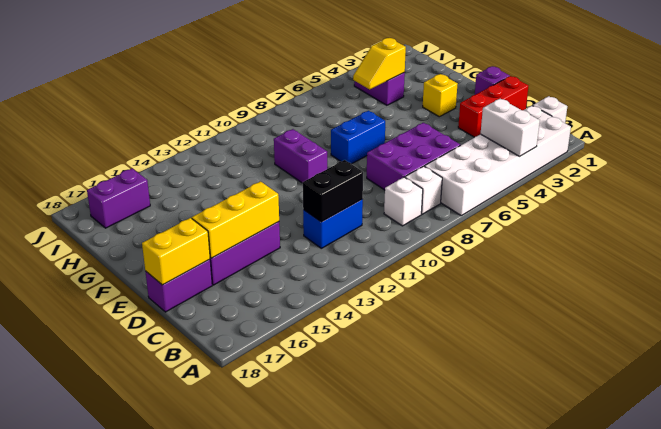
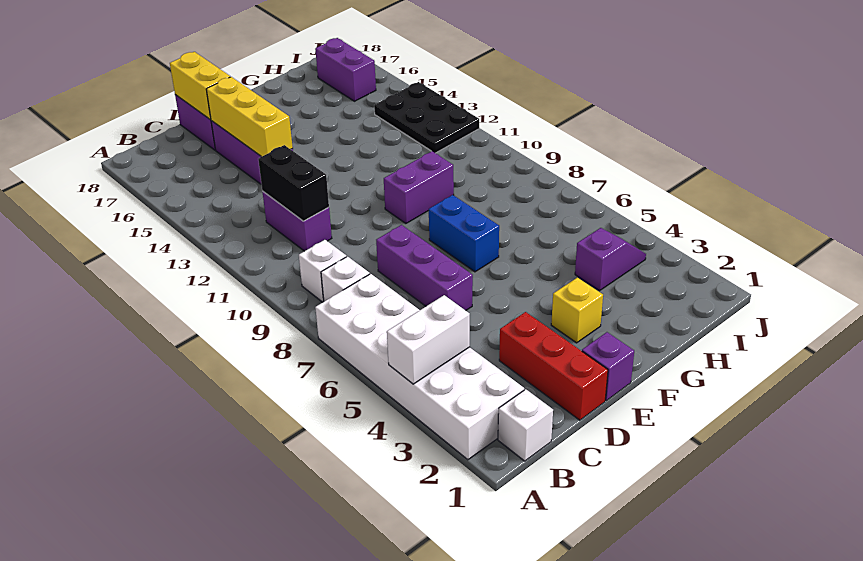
purple 2x3 brick [367,123,460,190] -> purple 1x3 brick [376,225,473,310]
blue 1x2 brick [303,199,363,248] -> purple 1x2 brick [262,191,332,251]
yellow 1x2 slope [353,38,406,89] -> none
none -> black 2x3 plate [374,82,479,153]

